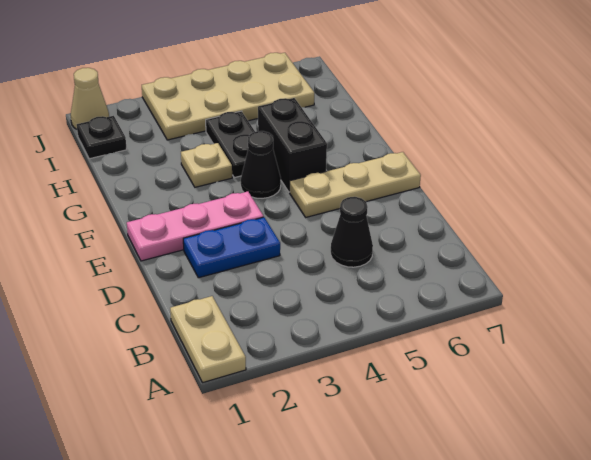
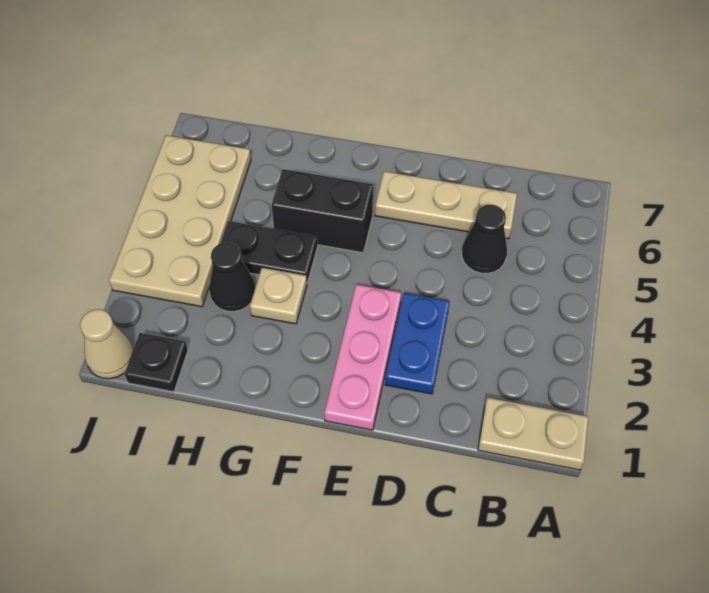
tan 1x3 plate [290,152,421,217] -> tan 1x3 plate turned to [375,171,517,239]
black 1x1 cone [241,131,281,198] -> black 1x1 cone moved to [209,242,255,312]

